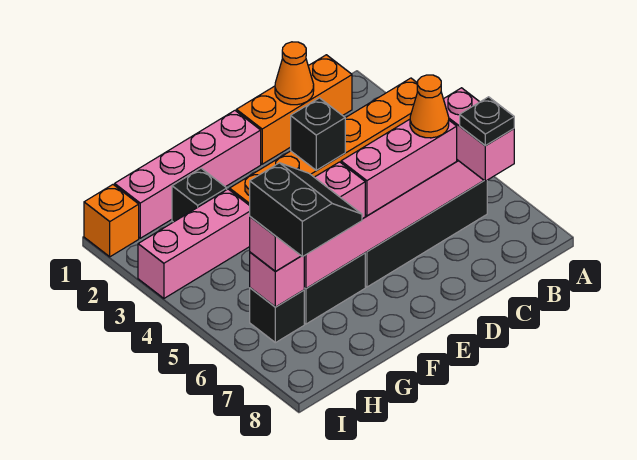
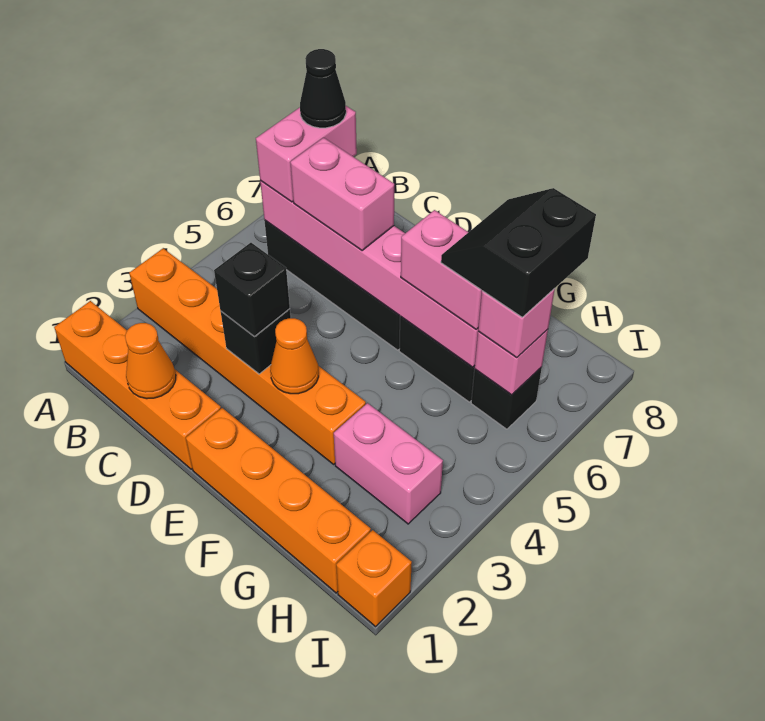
orange 1x3 brick [236,55,352,164] -> orange 1x4 brick [54,301,221,469]
black 1x1 plate [460,97,514,146] -> black 1x1 cone [300,49,346,128]
pink 1x3 brick [341,119,457,216] -> pink 1x2 brick [290,138,394,251]
orange 1x1 cone [410,75,449,138] -> orange 1x1 cone moved to [270,318,319,394]
pink 1x4 brick [115,111,261,238] -> orange 1x4 brick [186,408,371,593]
black 1x1 brick [172,168,227,222] -> black 1x1 brick moved to [214,243,290,336]
pink 1x3 brick [138,189,250,298] -> pink 1x2 brick [334,403,443,524]

